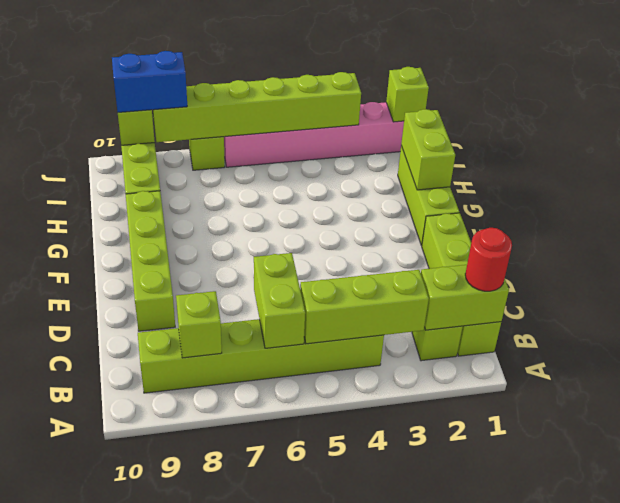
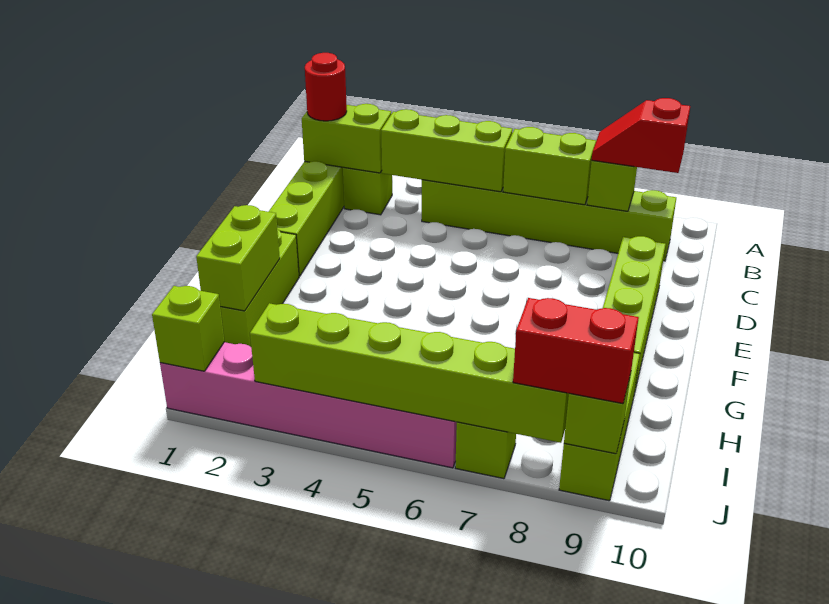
lime 1x2 brick [254,253,305,348] -> lime 1x2 brick turned to [503,127,596,205]
none -> red 1x2 slope [592,98,690,173]
blue 1x2 brick [112,51,187,113] -> red 1x2 brick [513,298,639,404]

